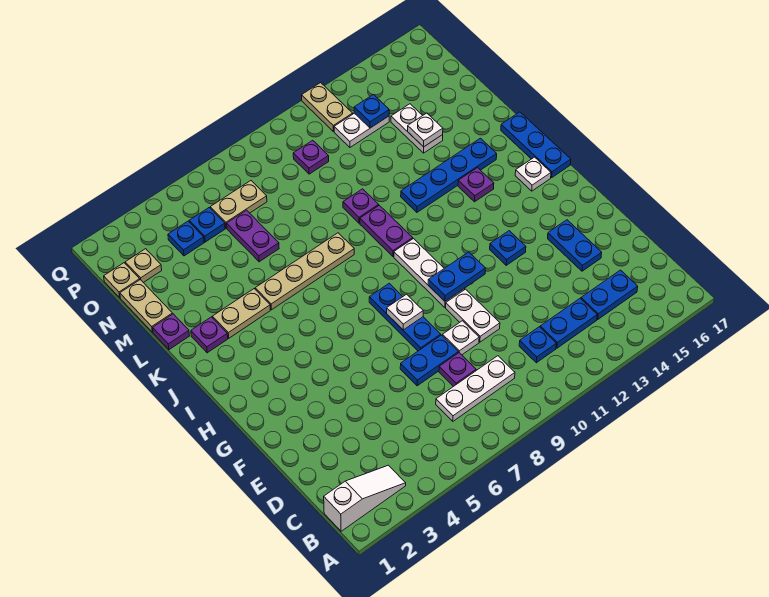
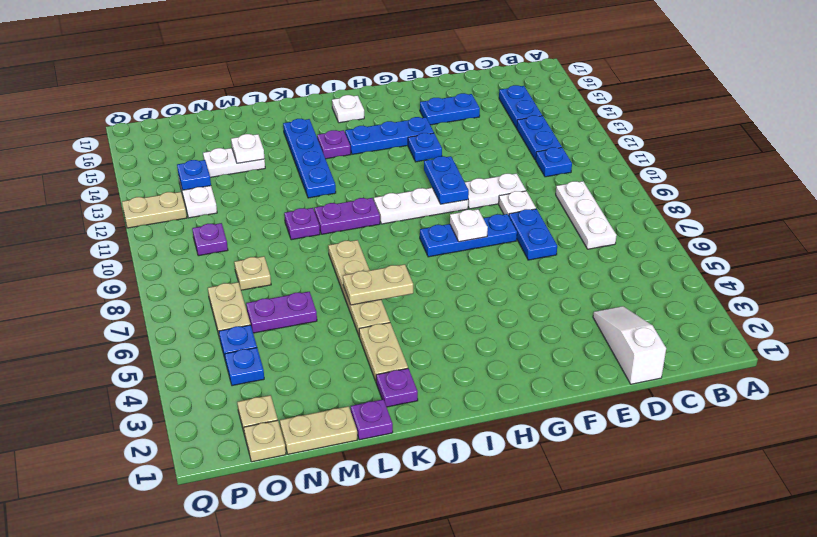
white 1x3 slope [324,465,406,531] -> white 1x3 slope moved to [593,306,666,384]
purple 1x1 plate [439,353,476,387] -> none
blue 1x3 plate [501,112,571,178] -> blue 1x3 plate moved to [345,117,434,154]
none -> tan 1x2 plate [343,264,413,305]
none -> tan 1x1 plate [234,256,271,290]

